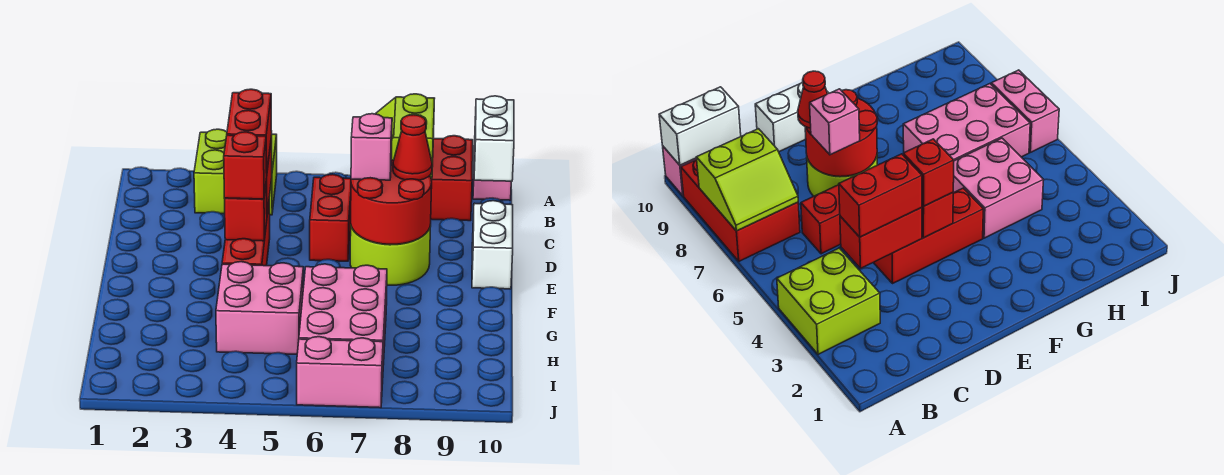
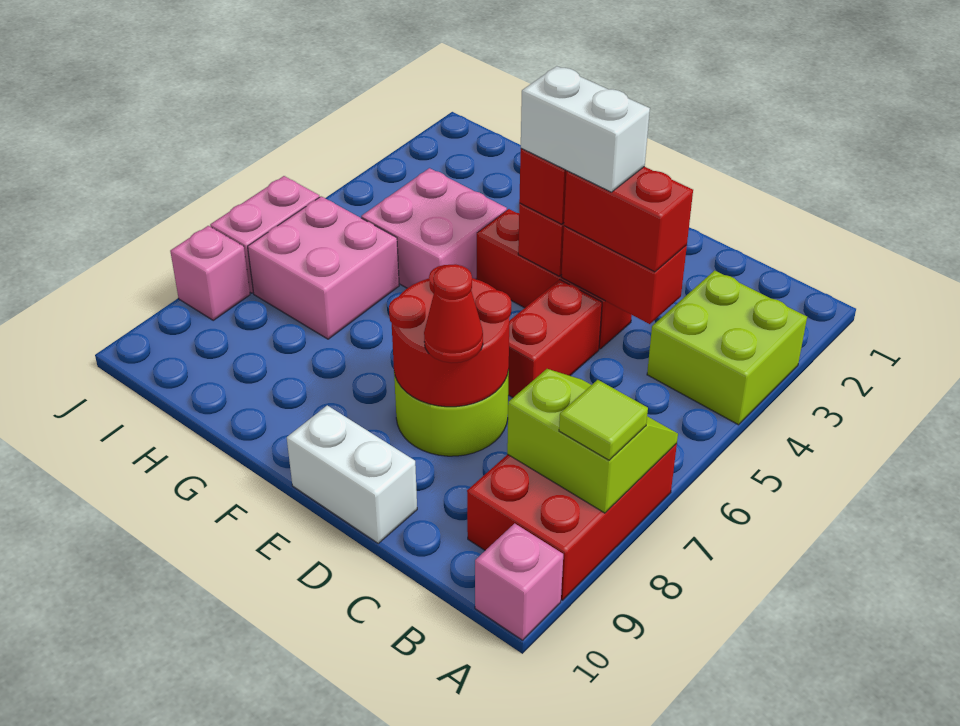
none -> lime 1x1 tile [559,380,648,460]
white 1x2 brick [474,96,514,181] -> white 1x2 brick moved to [521,66,650,192]
red 1x2 brick [310,174,351,261] -> red 1x2 brick turned to [508,280,602,398]
pink 1x1 brick [351,114,392,180] -> pink 1x1 brick moved to [170,226,250,320]
pink 2x3 brick [299,264,387,365] -> pink 2x2 brick [248,196,399,339]

